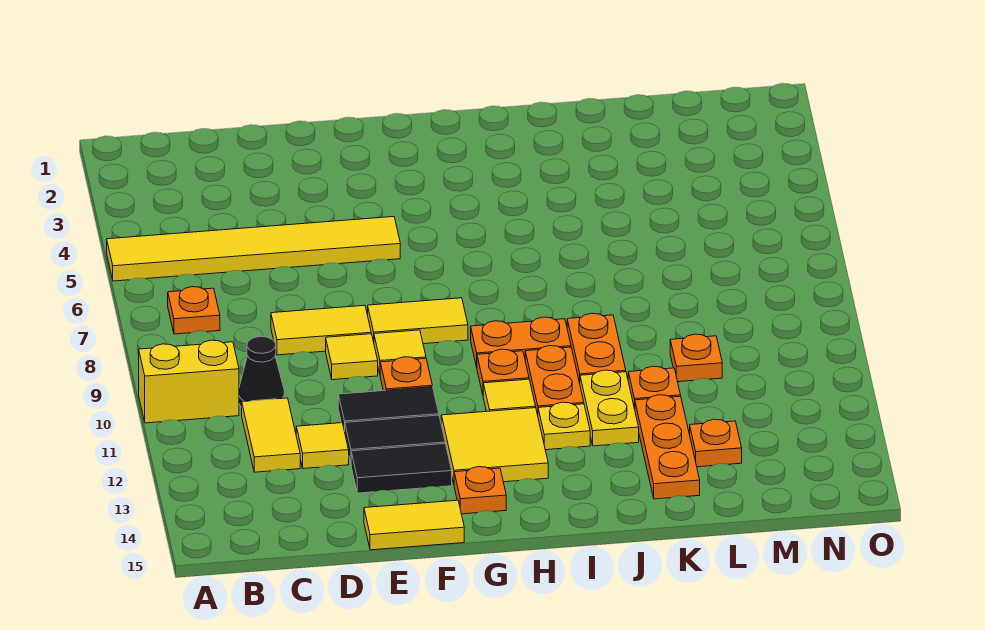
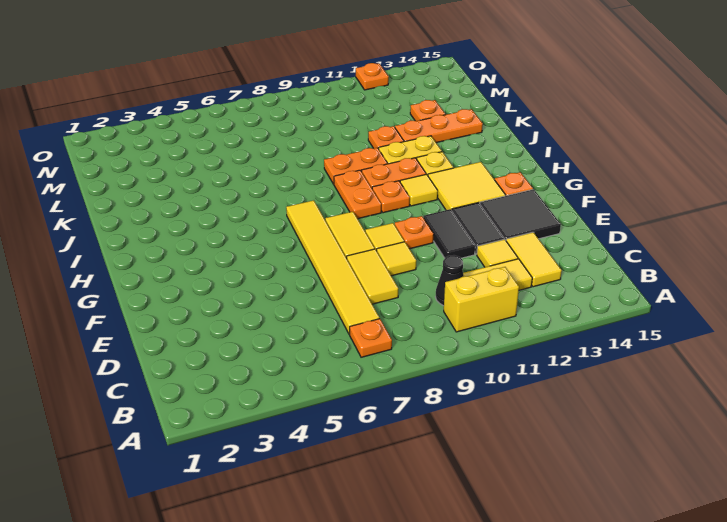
yellow 1x6 tile [107,217,400,281] -> yellow 1x6 tile moved to [286,200,379,335]
yellow 1x2 brick [139,340,239,423] -> yellow 1x2 brick turned to [444,267,519,332]
black 1x2 tile [351,444,452,493] -> black 2x2 tile [480,189,561,240]
yellow 1x2 tile [364,500,464,550] -> yellow 1x2 tile moved to [506,232,562,287]
orange 1x1 plate [670,334,722,382] -> orange 1x1 plate moved to [356,63,389,90]

